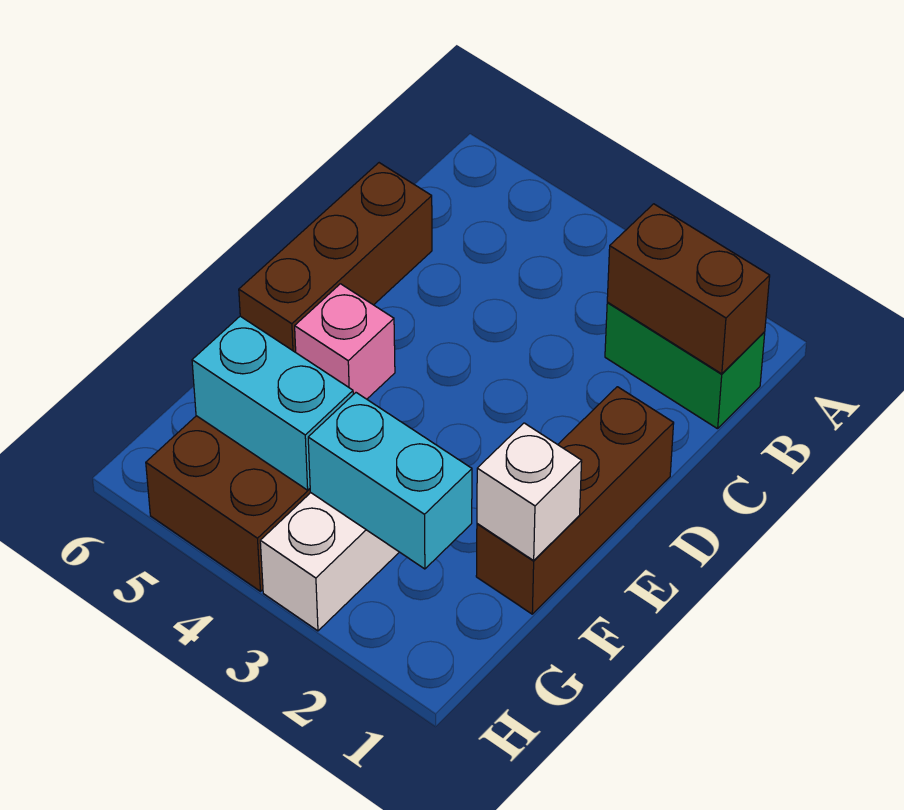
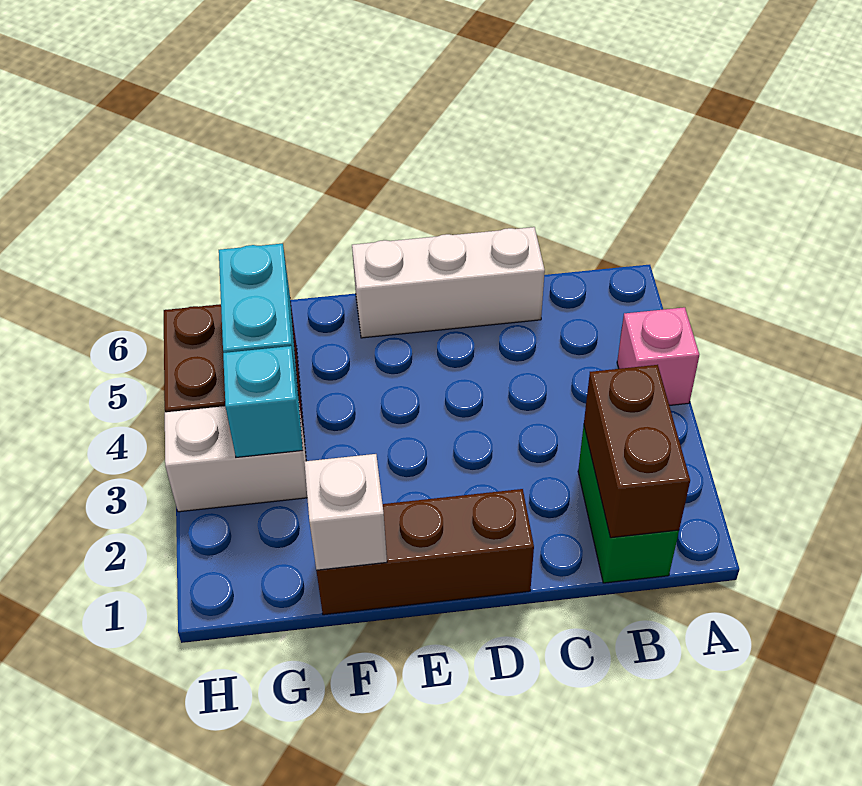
brown 1x3 brick [239,163,432,352] -> white 1x3 brick [352,227,545,338]
pink 1x1 brick [295,284,395,399] -> pink 1x1 brick moved to [617,307,699,405]
cyan 1x2 brick [308,393,472,569] -> cyan 1x1 brick [223,346,303,457]

